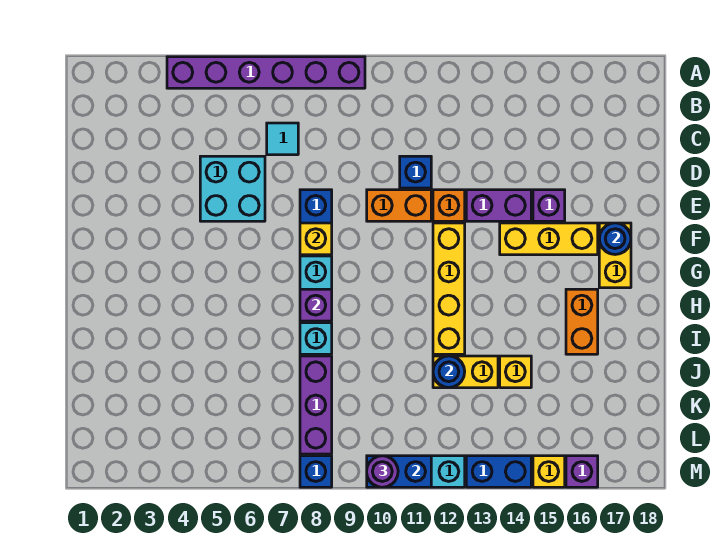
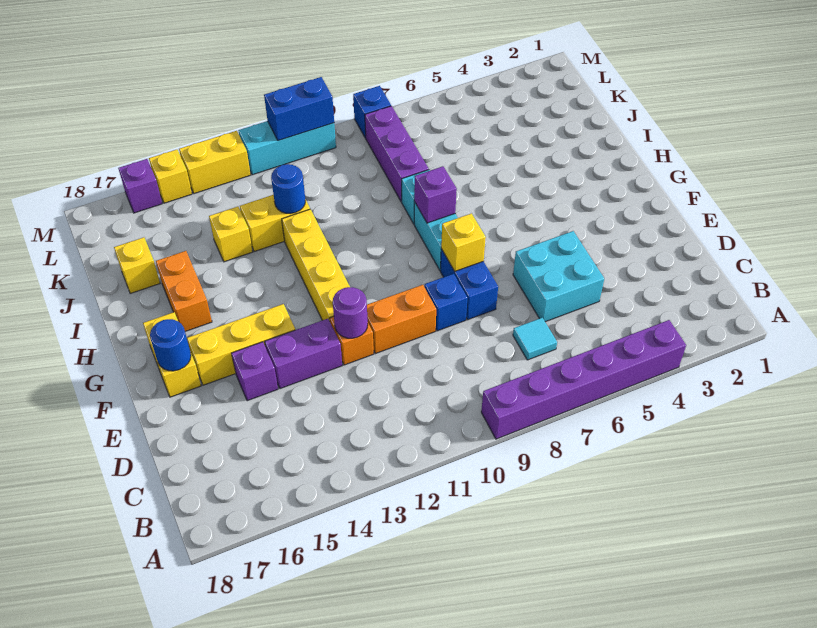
blue 1x1 brick [400,156,431,188] -> blue 1x1 brick moved to [424,274,467,331]
none -> yellow 1x1 brick [114,237,160,294]
purple 1x1 round brick [367,456,398,487] -> purple 1x1 round brick moved to [333,287,368,338]
blue 1x2 brick [466,456,531,487] -> yellow 1x2 brick [179,131,251,194]

